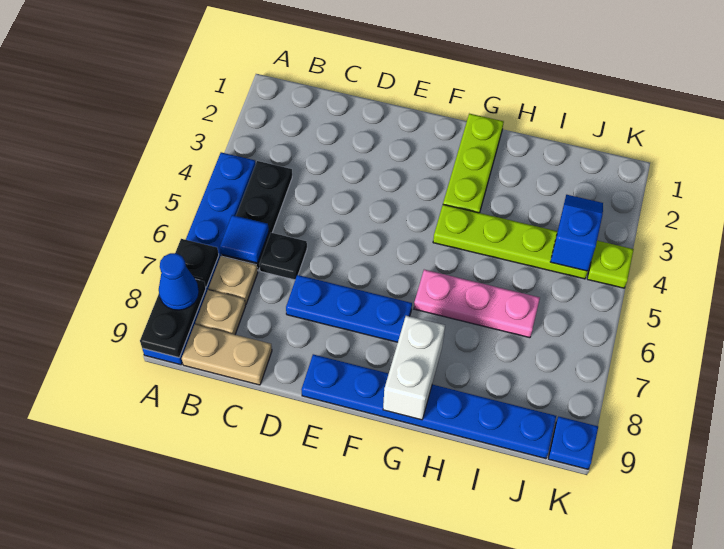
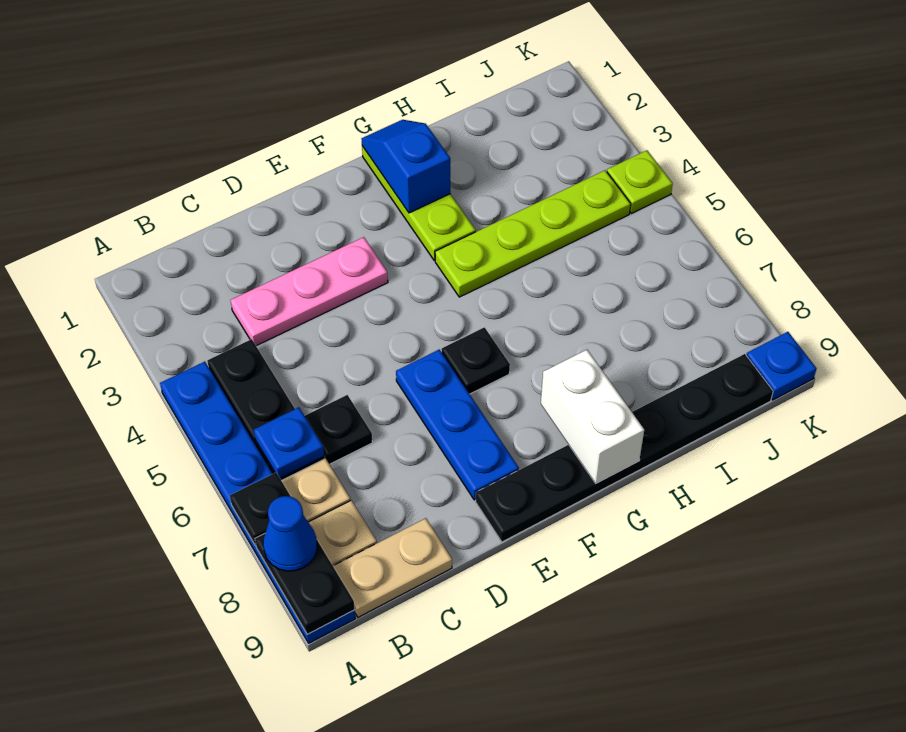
blue 1x1 tile [220,215,269,263] -> blue 1x1 plate [254,407,324,478]
blue 1x3 plate [286,275,412,342] -> blue 1x3 plate turned to [396,350,519,500]
blue 1x6 plate [302,354,556,459] -> black 1x6 plate [476,354,773,542]
none -> black 1x1 plate [442,327,510,394]
pink 1x3 plate [414,270,540,338] -> pink 1x3 plate moved to [231,237,388,346]
blue 1x2 slope [550,195,603,271] -> blue 1x2 slope moved to [361,120,450,213]

